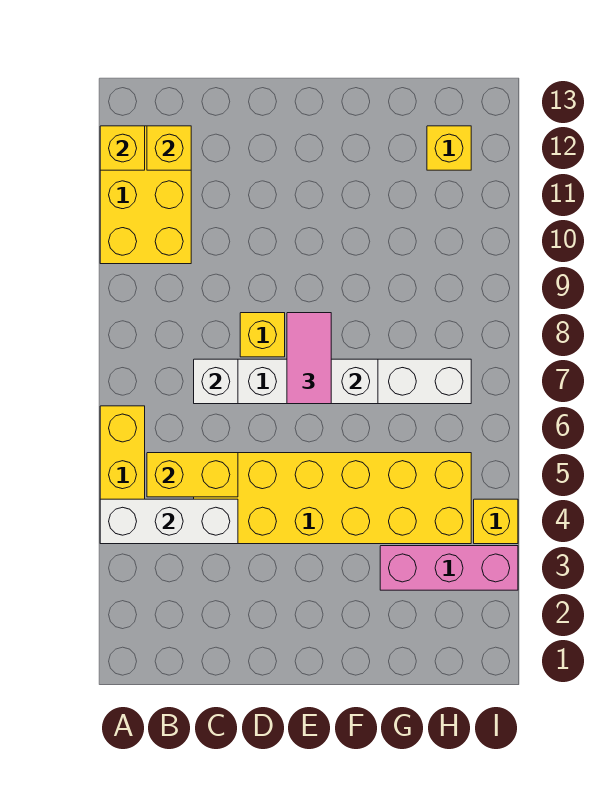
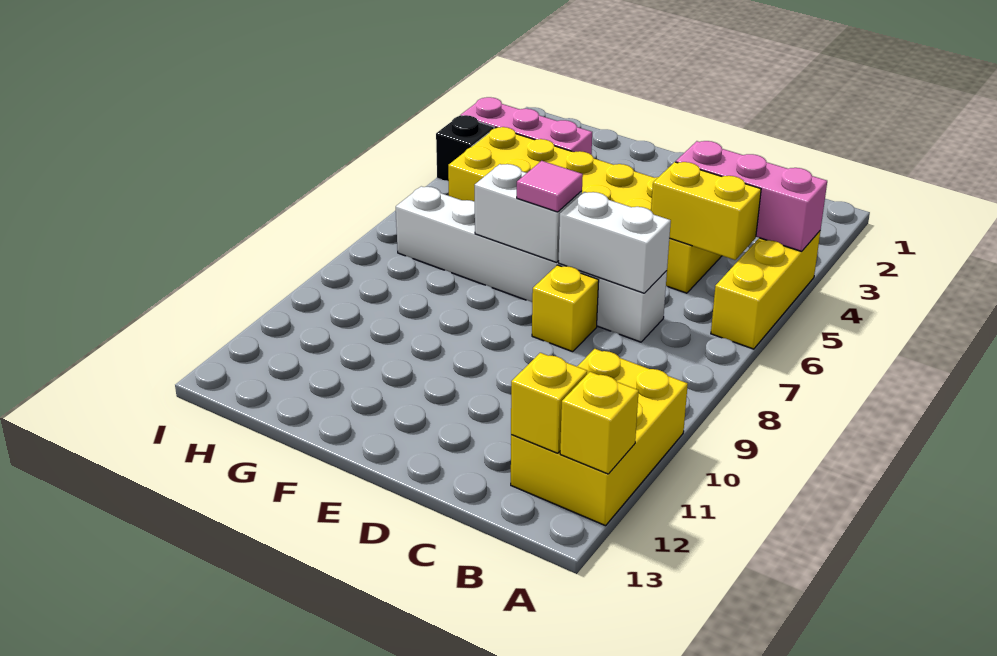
white 1x3 brick [100,499,238,544] -> pink 1x3 brick [676,141,827,251]
white 1x1 brick [194,359,238,404] -> white 1x2 brick [559,192,671,293]
pink 1x2 tile [287,313,331,404] -> pink 1x1 tile [517,161,583,212]
yellow 1x1 brick [427,126,471,170] -> none
yellow 1x1 brick [474,499,518,544] -> black 1x1 brick [436,115,494,181]

